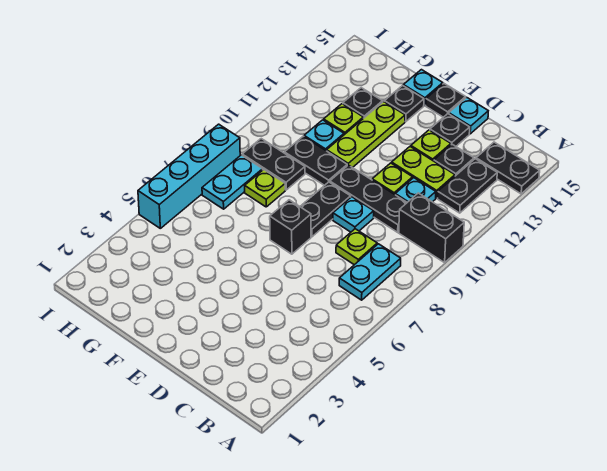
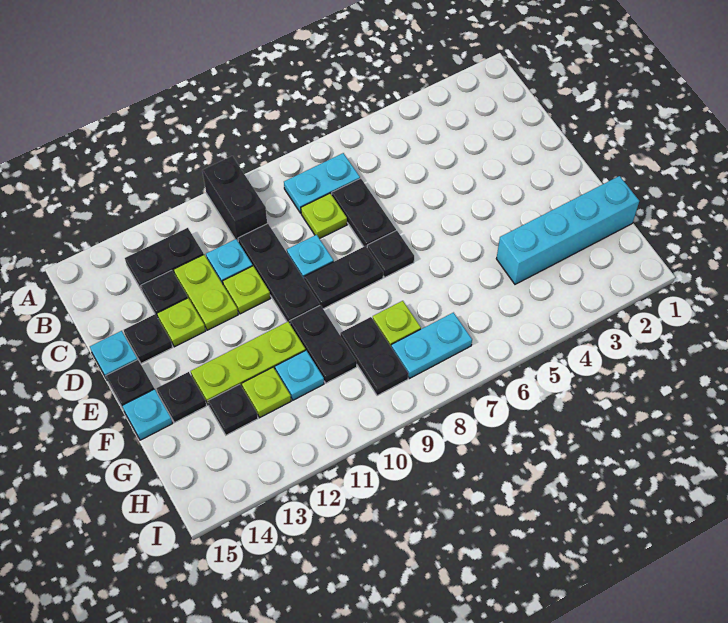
black 1x2 plate [476,142,540,194] -> black 1x2 plate moved to [332,178,396,247]
black 1x1 brick [270,200,311,254] -> black 1x1 plate [367,230,414,277]
cyan 1x4 brick [138,124,240,228] -> cyan 1x4 brick moved to [496,176,639,284]

